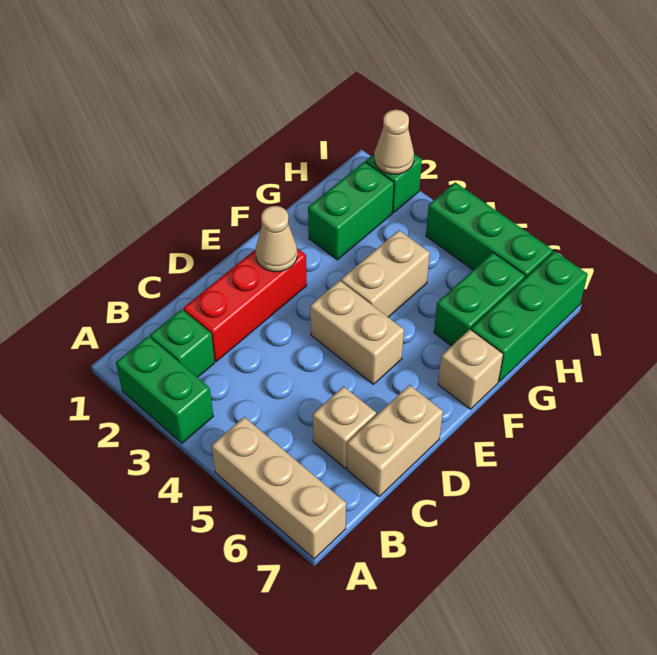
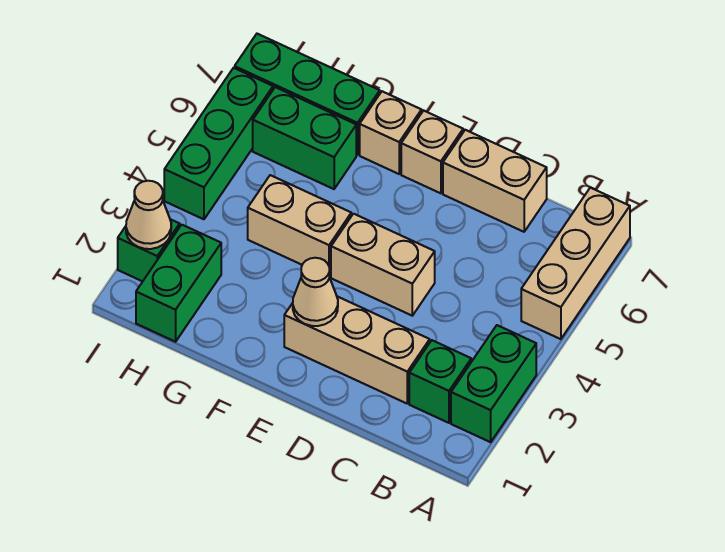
red 1x3 brick [183,248,307,361] -> tan 1x3 brick [284,296,430,403]
tan 1x1 brick [313,386,376,468] -> tan 1x1 brick moved to [401,111,463,193]
tan 1x2 brick [310,280,404,384] -> tan 1x2 brick turned to [331,214,435,316]
green 1x2 brick [308,162,394,260] -> green 1x2 brick turned to [136,225,221,342]

